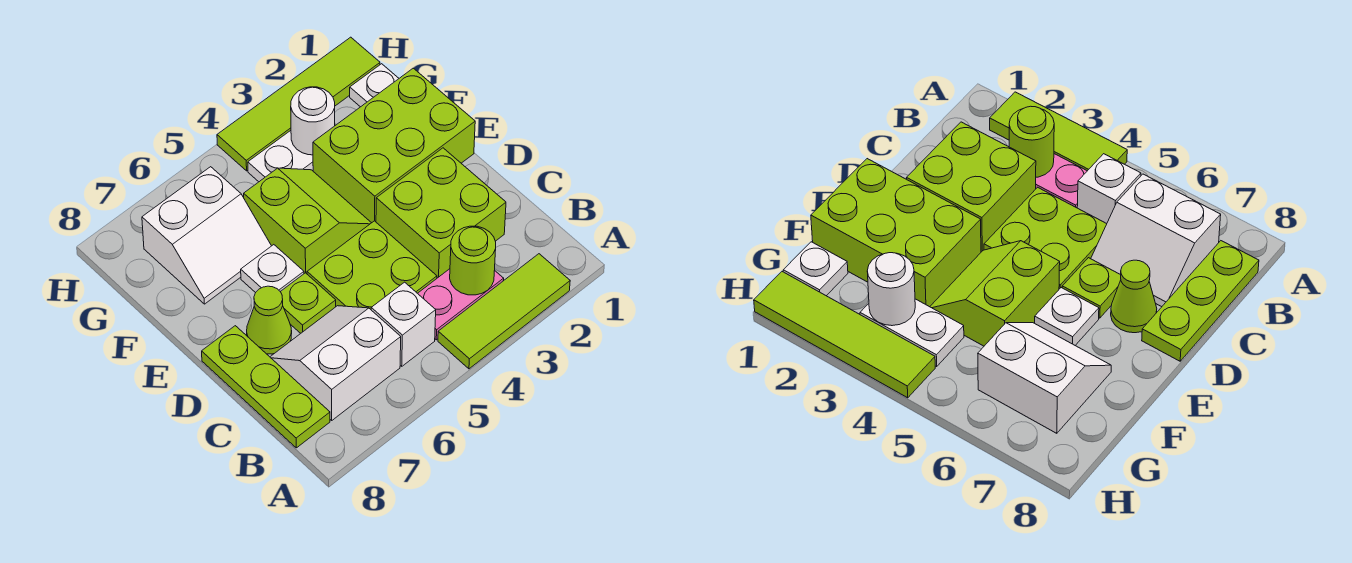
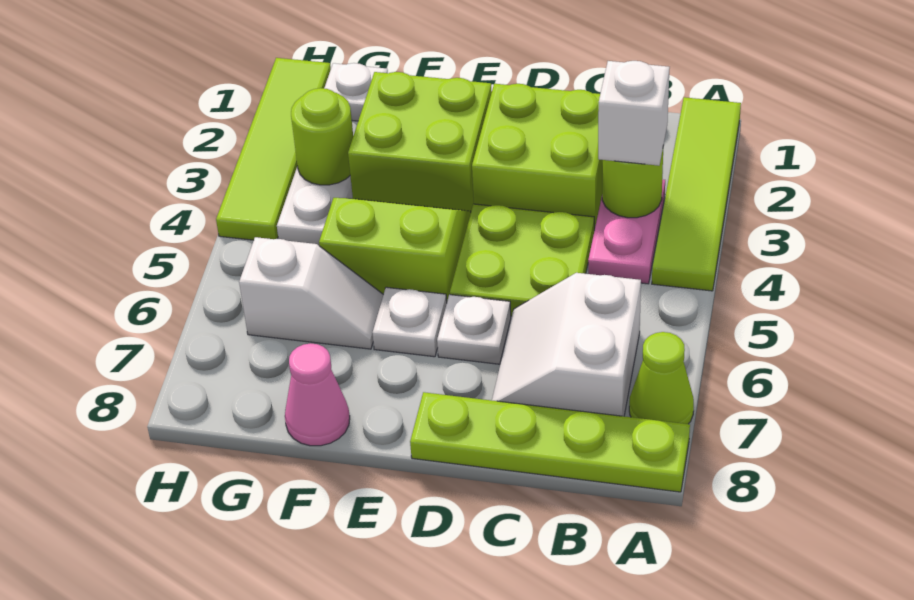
lime 1x3 tile [438,254,570,369] -> lime 1x4 tile [652,97,741,291]
white 1x1 brick [371,282,436,366] -> white 1x1 brick moved to [598,61,670,166]
lime 1x3 plate [202,326,330,448] -> lime 1x4 plate [410,392,690,492]
lime 1x1 plate [280,273,336,333] -> white 1x1 plate [437,295,511,364]
lime 1x1 cone [247,286,292,354] -> lime 1x1 cone moved to [629,332,694,424]
lime 2x3 brick [313,68,475,223] -> lime 2x2 brick [348,72,492,211]
white 2x2 slope [142,167,271,304] -> white 1x2 slope [239,237,383,349]
none -> pink 1x1 cone [285,343,350,446]
white 1x1 round brick [291,87,335,155] -> lime 1x1 round brick [291,88,353,185]

